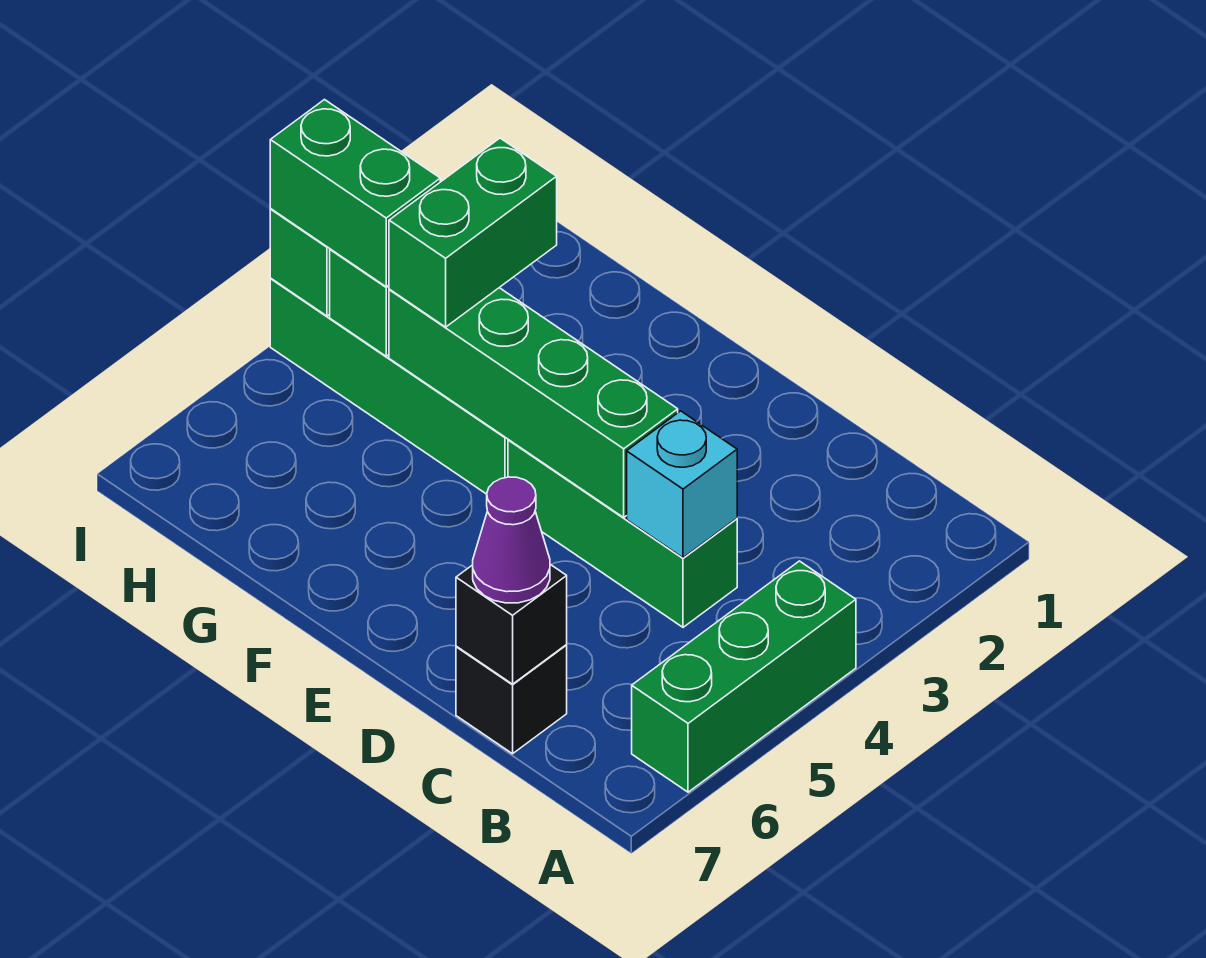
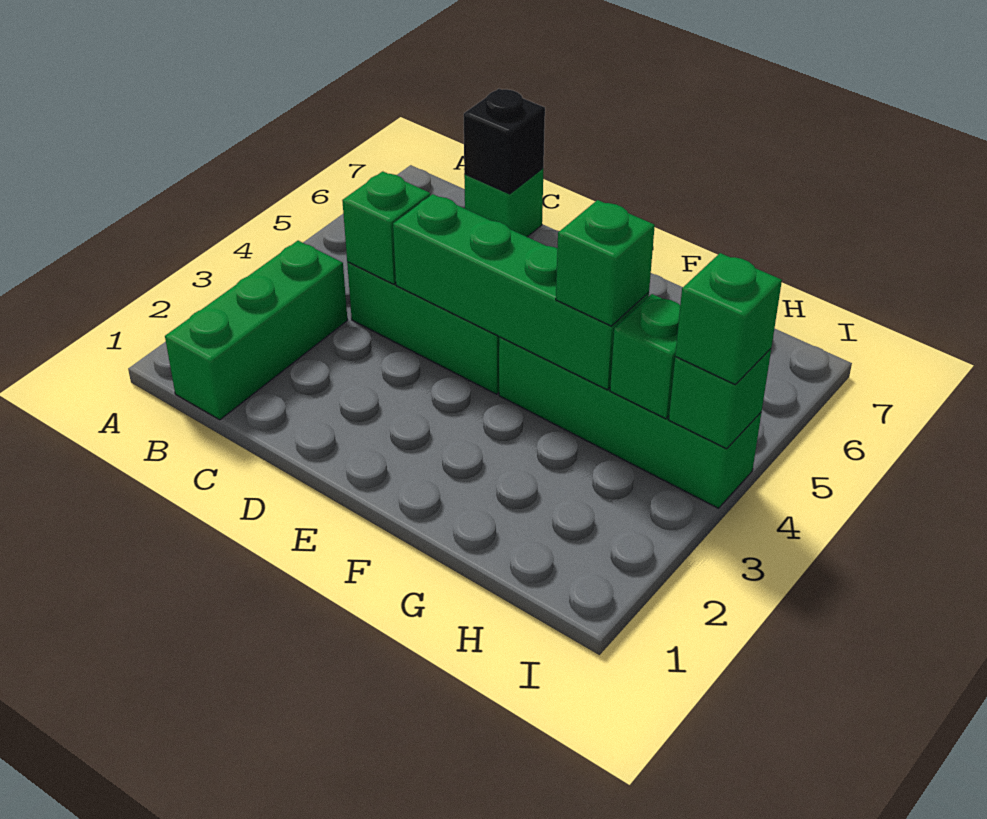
green 1x3 brick [632,561,856,792] -> green 1x3 brick moved to [165,241,347,420]
cyan 1x1 brick [627,411,737,558] -> green 1x1 brick [342,171,430,284]
black 1x1 brick [456,645,567,754] -> green 1x1 brick [464,168,543,237]
purple 1x1 cone [473,477,550,603] -> none
green 1x2 brick [389,138,557,327] -> green 1x1 brick [556,200,655,326]
green 1x2 brick [270,100,440,287] -> green 1x1 brick [675,253,782,384]

